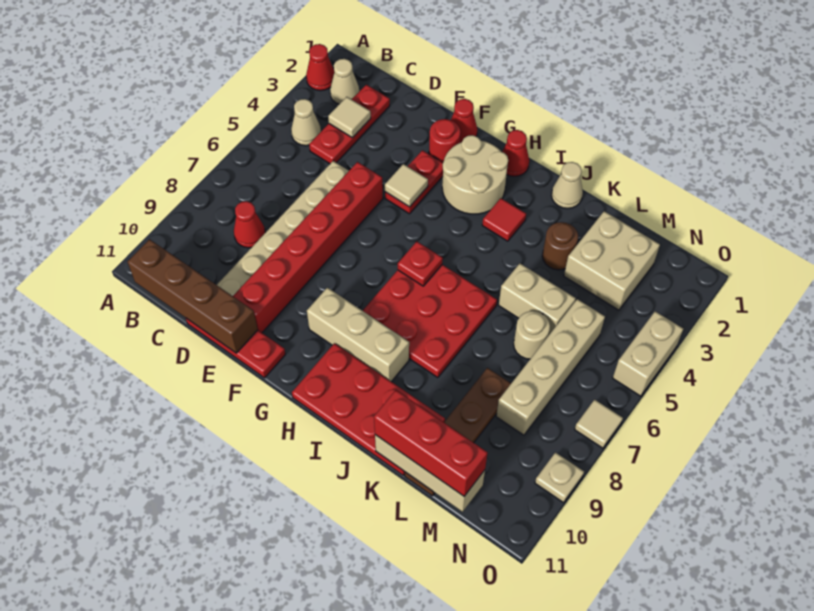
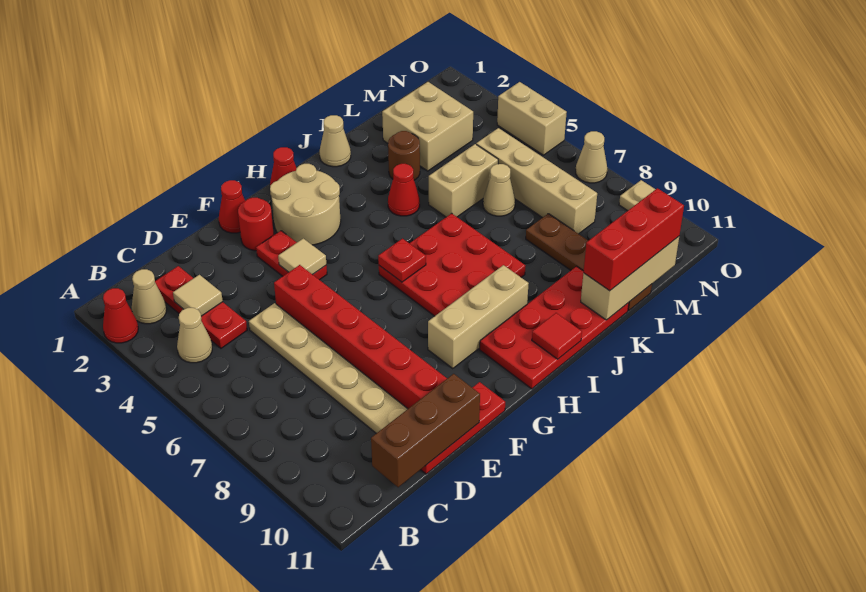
brown 1x4 brick [127,239,258,353] -> brown 1x3 brick [371,374,480,487]
red 1x1 cone [234,201,265,248] -> red 1x1 cone moved to [388,164,420,216]
red 1x1 tile [482,198,526,241] -> red 1x1 tile moved to [532,313,582,359]
tan 1x1 round brick [514,311,550,359] -> tan 1x1 cone [483,164,515,216]
tan 1x1 tile [575,400,623,448] -> tan 1x1 cone [576,131,607,183]

